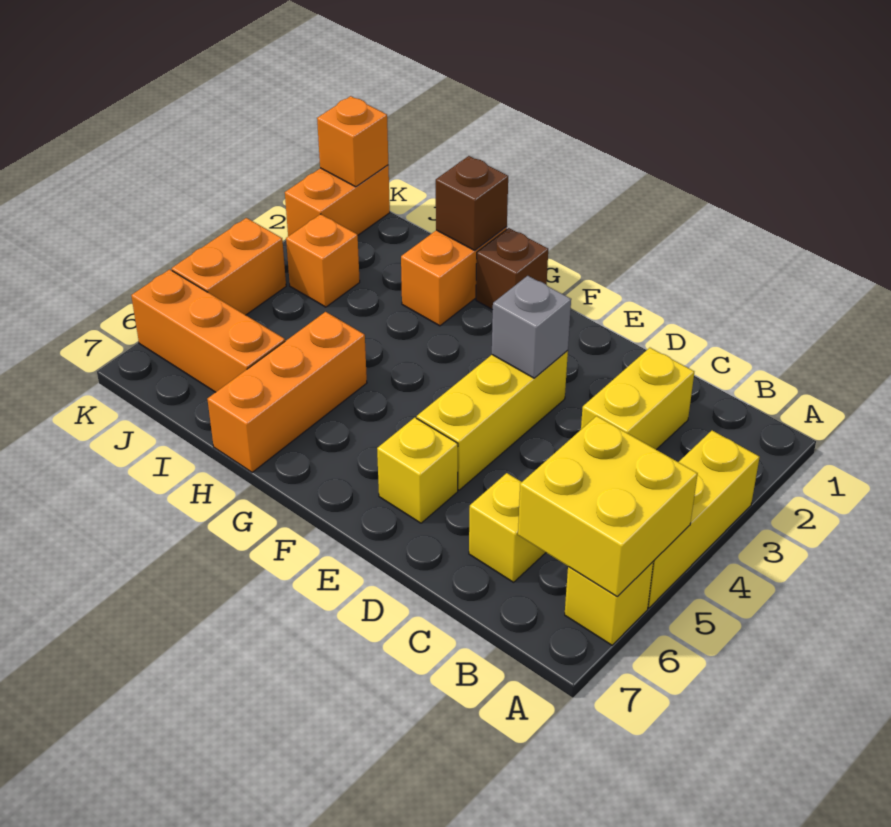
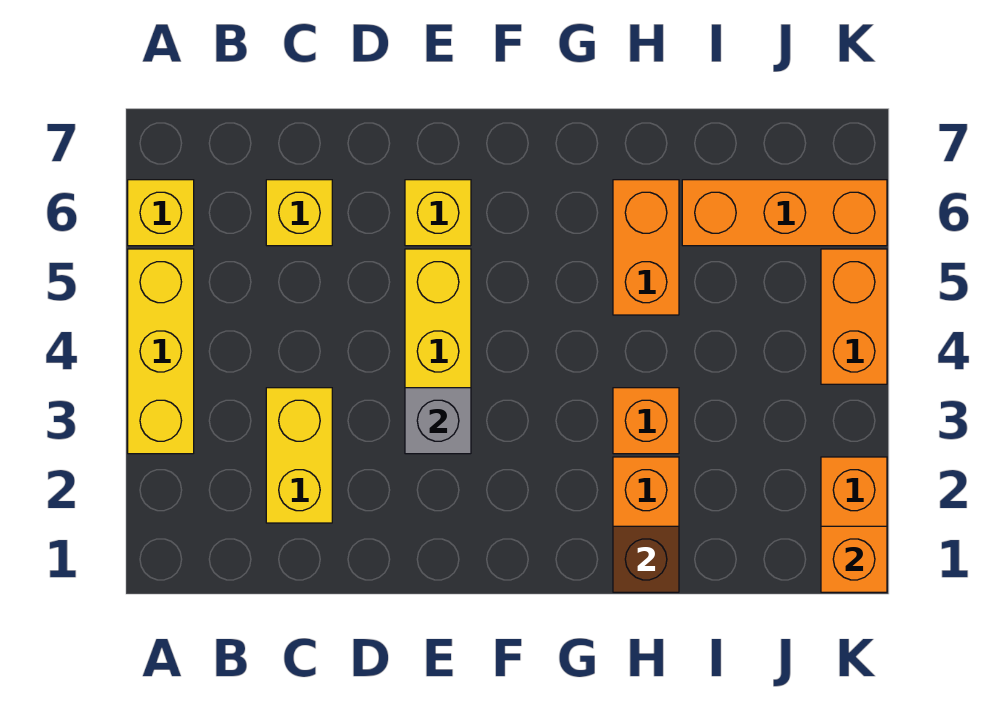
yellow 2x2 brick [518,416,698,597] -> none
brown 1x1 brick [476,228,548,310] -> none
orange 1x3 brick [207,312,367,472] -> orange 1x2 brick [613,180,679,315]
orange 1x1 brick [286,214,360,307] -> orange 1x1 brick moved to [613,388,679,454]

